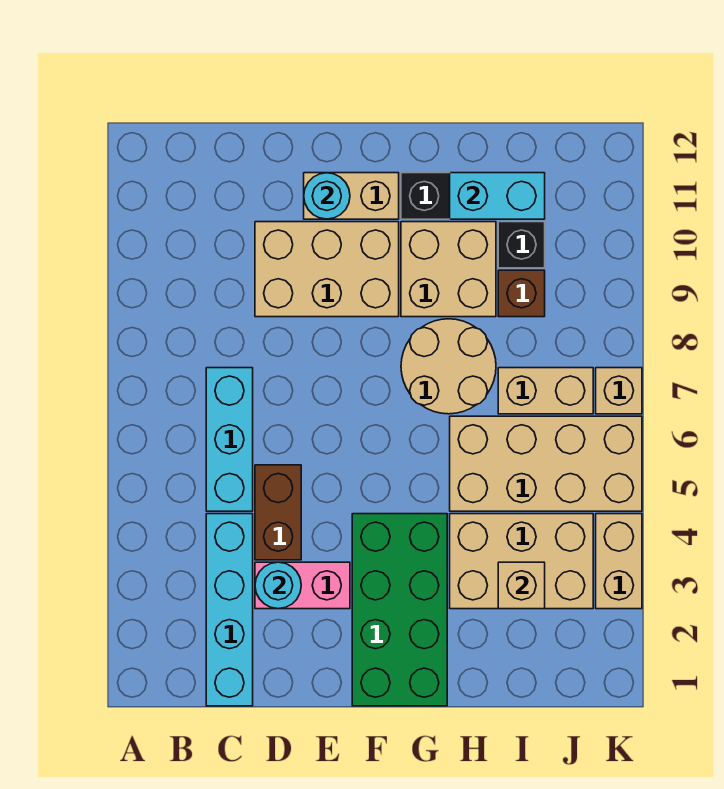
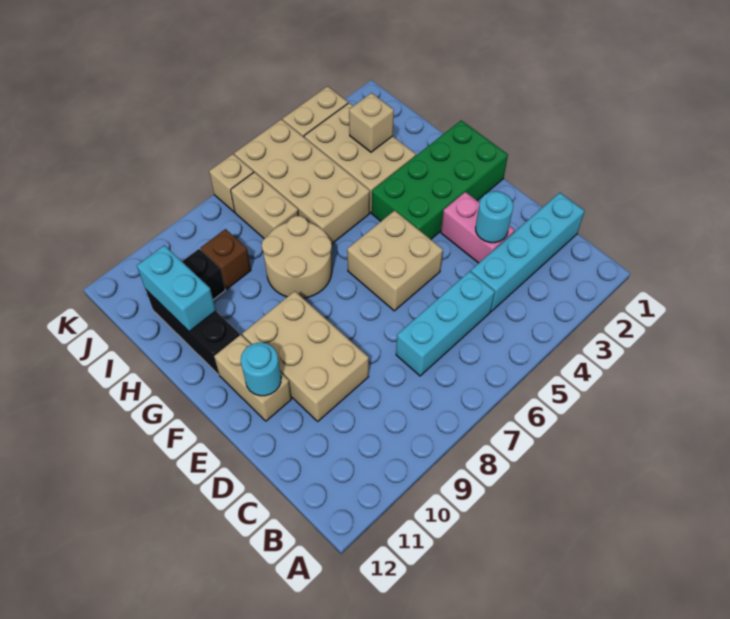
brown 1x2 brick [255,465,301,560] -> none
tan 2x2 brick [401,222,496,317] -> tan 2x2 brick moved to [347,211,443,311]

